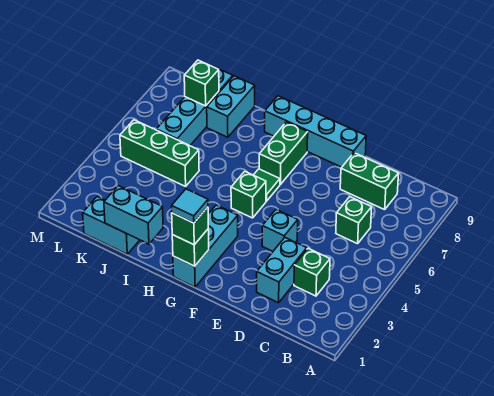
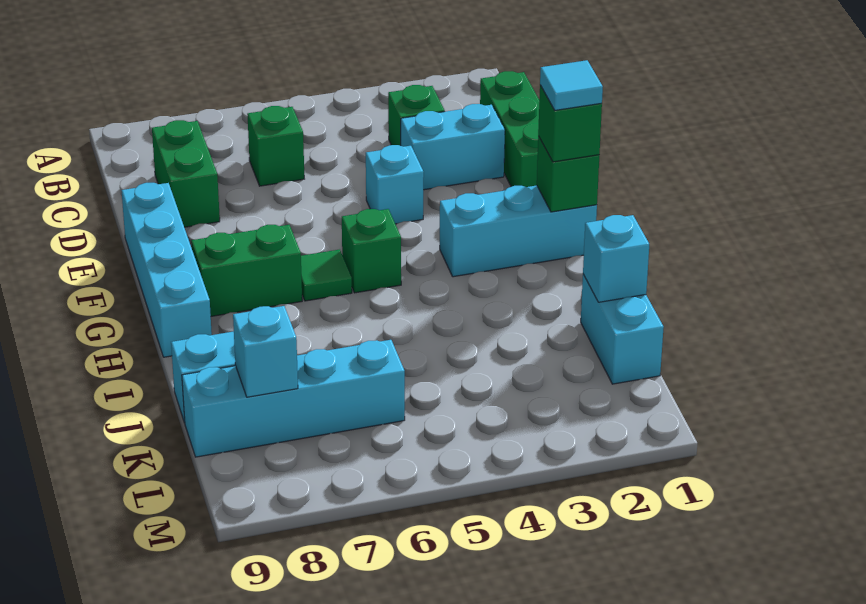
cyan 1x2 brick [104,186,163,244] -> cyan 1x1 brick [583,215,649,302]
green 1x3 brick [120,120,199,186] -> green 1x3 brick moved to [480,71,539,187]
green 1x1 brick [184,60,219,106] -> cyan 1x1 brick [233,306,298,397]

